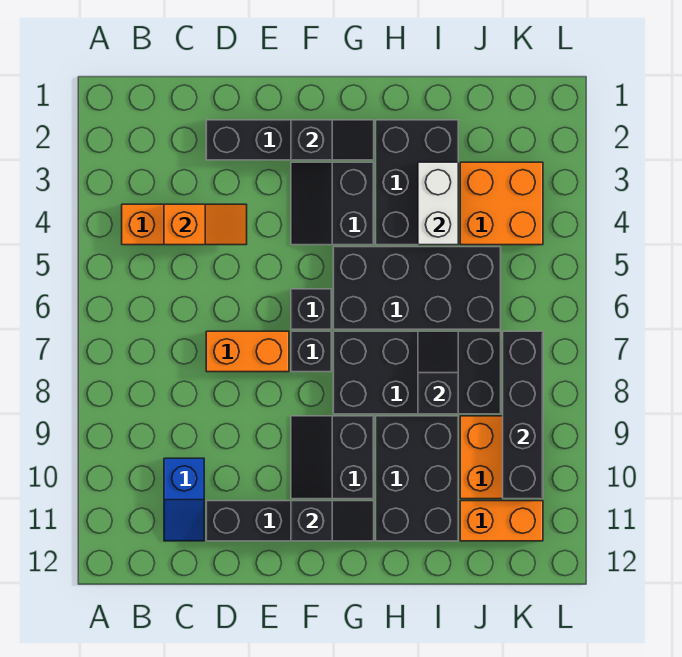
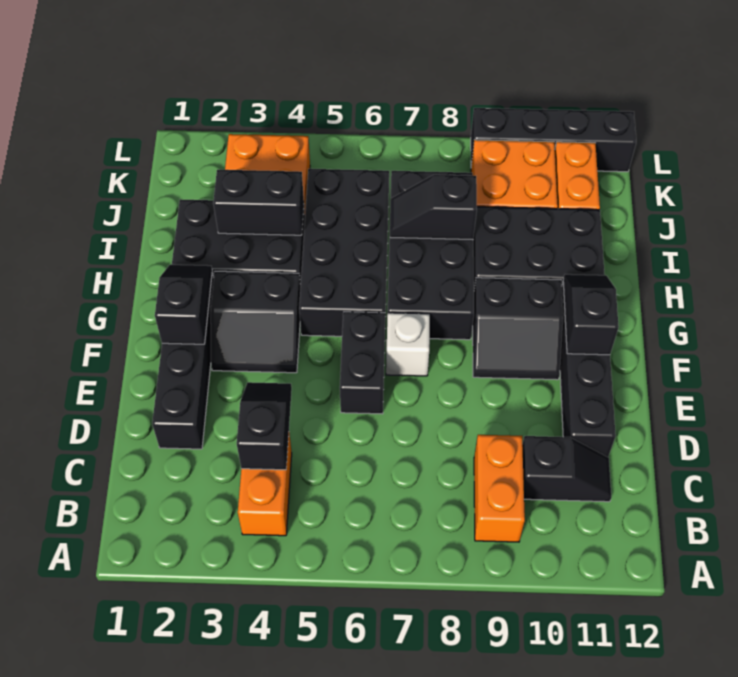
orange 1x2 slope [164,204,247,245] -> black 1x2 slope [237,382,292,470]
blue 1x2 slope [164,458,204,541] -> black 1x2 slope [522,436,611,502]
orange 1x2 brick [206,331,289,372] -> orange 1x2 brick moved to [474,435,525,542]
black 1x1 brick [291,289,331,329] -> black 1x2 brick [340,312,385,414]
black 1x1 brick [291,331,331,372] -> white 1x1 brick [386,313,430,376]
white 1x2 brick [418,162,458,245] -> black 1x2 brick [213,170,304,235]
black 1x4 brick [503,331,543,499] -> black 1x4 brick moved to [471,108,636,172]

